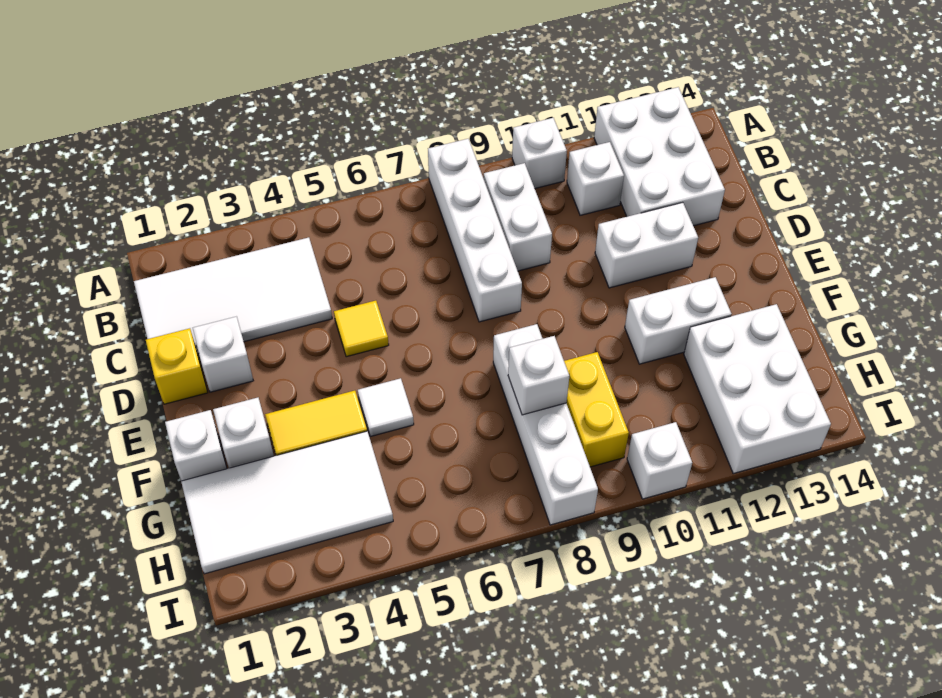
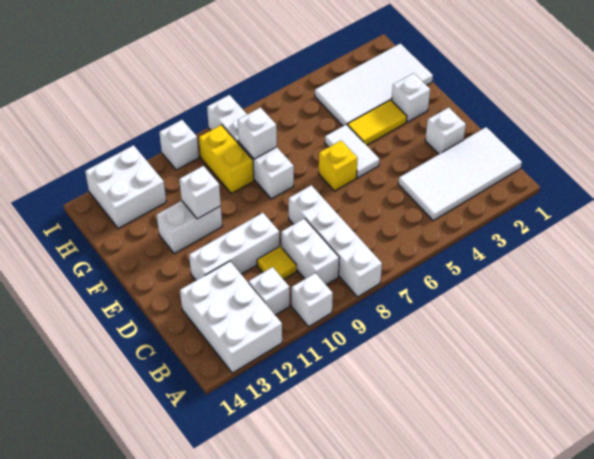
yellow 1x1 brick [146,328,208,404] -> yellow 1x1 brick moved to [319,141,358,191]
yellow 1x1 tile [334,301,389,357] -> yellow 1x1 tile moved to [257,246,297,280]
white 1x2 brick [595,202,698,288] -> white 1x3 brick [189,213,280,280]
white 1x1 brick [165,410,227,481] -> white 1x1 brick moved to [179,166,221,219]
white 1x1 tile [358,378,414,437] -> white 1x2 tile [325,124,380,178]
white 2x3 brick [684,304,831,473] -> white 2x2 brick [85,145,166,229]

